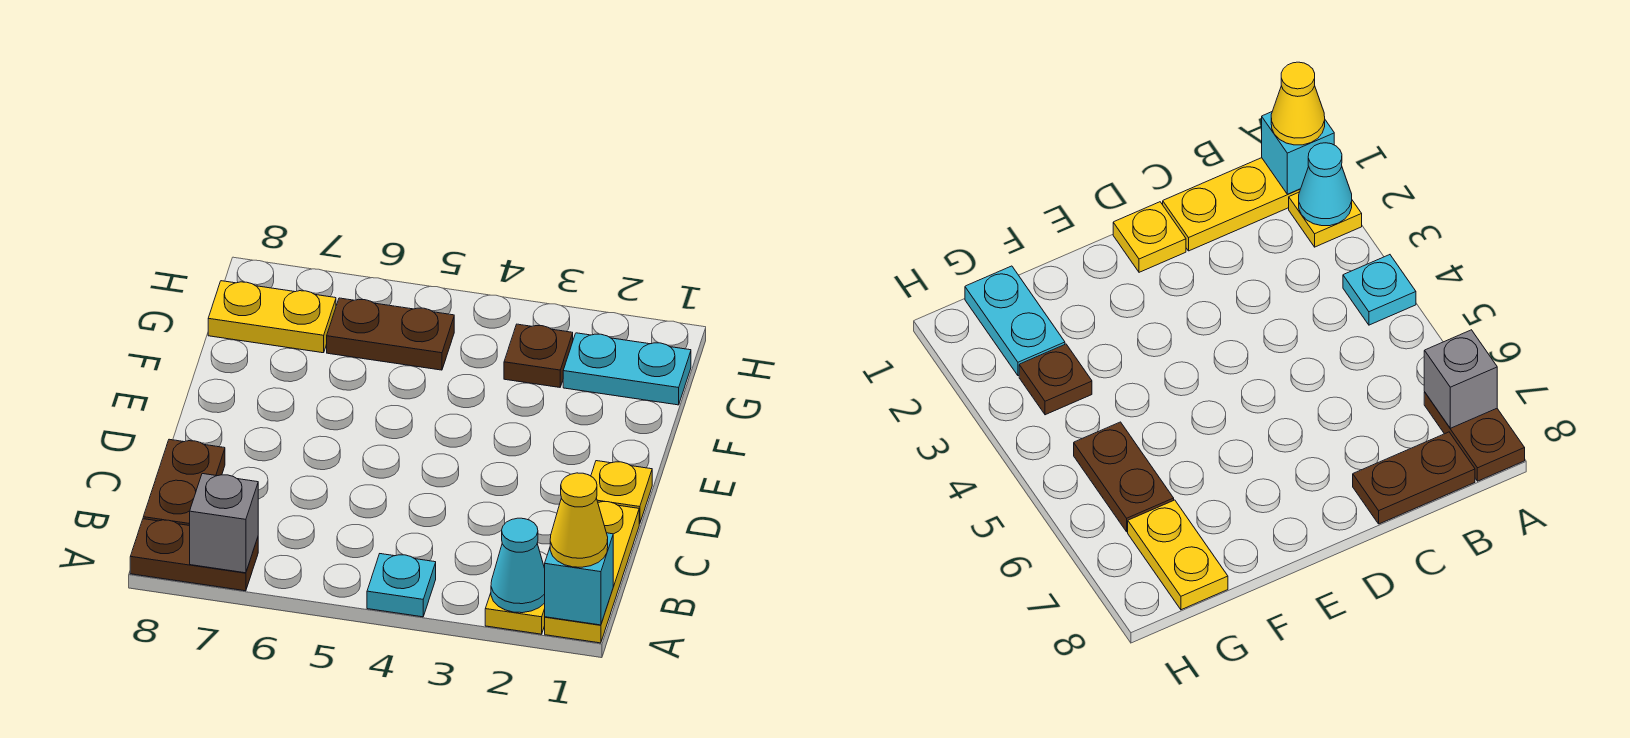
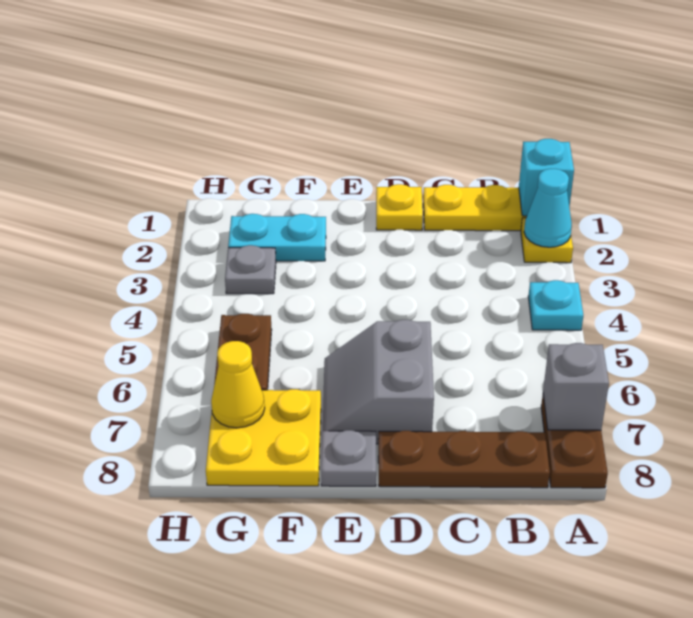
yellow 1x1 cone [550,473,608,567] -> yellow 1x1 cone moved to [211,341,265,428]
brown 1x2 plate [143,439,225,526] -> brown 1x3 plate [378,431,550,488]
none -> grey 2x2 slope [323,320,434,444]
none -> grey 1x1 plate [321,430,376,486]
cyan 1x2 plate [563,333,691,405] -> cyan 1x2 plate turned to [228,214,326,261]
brown 1x1 plate [504,324,573,387] -> grey 1x1 plate [225,245,276,294]
yellow 1x2 plate [208,281,336,353] -> yellow 2x2 plate [206,389,321,486]

